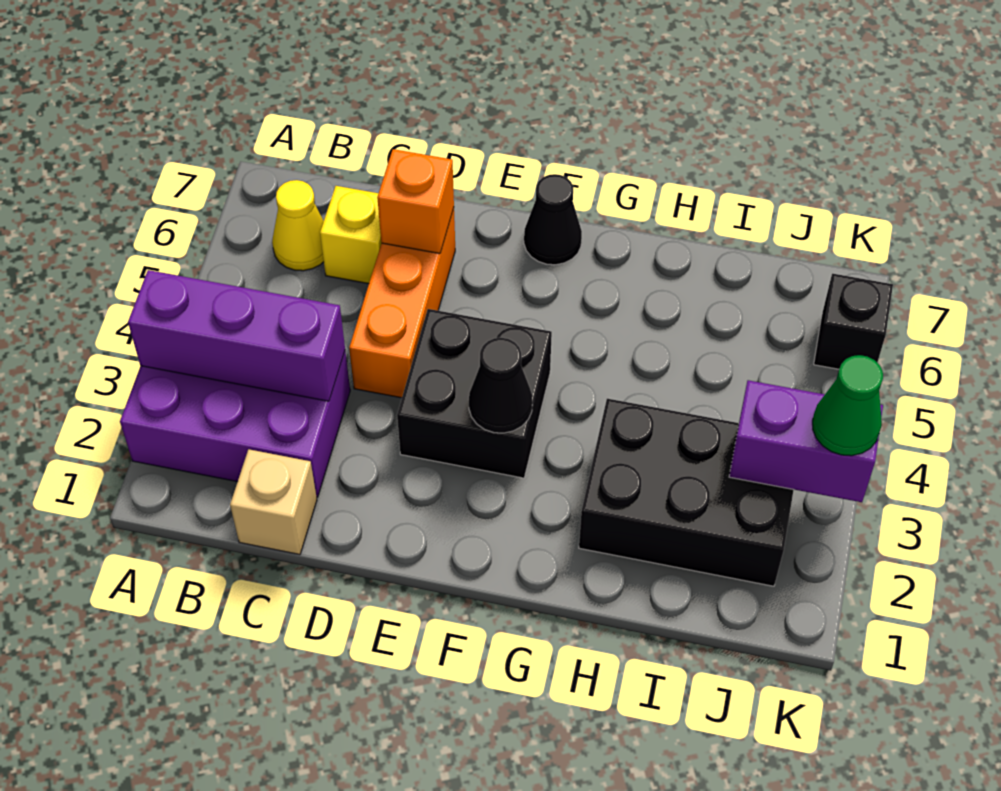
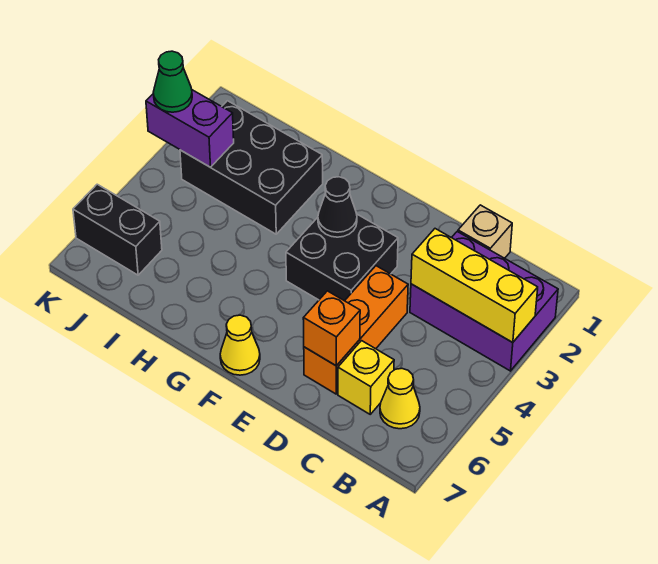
purple 1x3 brick [128,270,345,401] -> yellow 1x3 brick [411,229,538,343]
black 1x1 cone [524,174,582,265] -> yellow 1x1 cone [220,315,260,375]
black 1x1 brick [814,274,893,369] -> black 1x2 brick [73,184,162,275]

